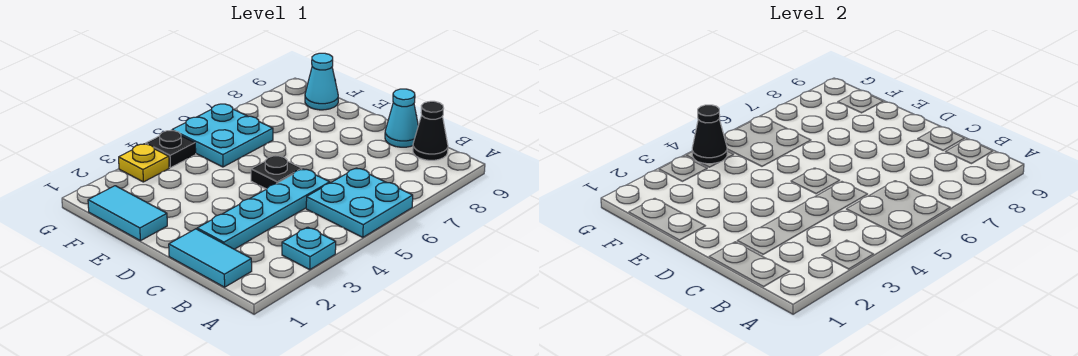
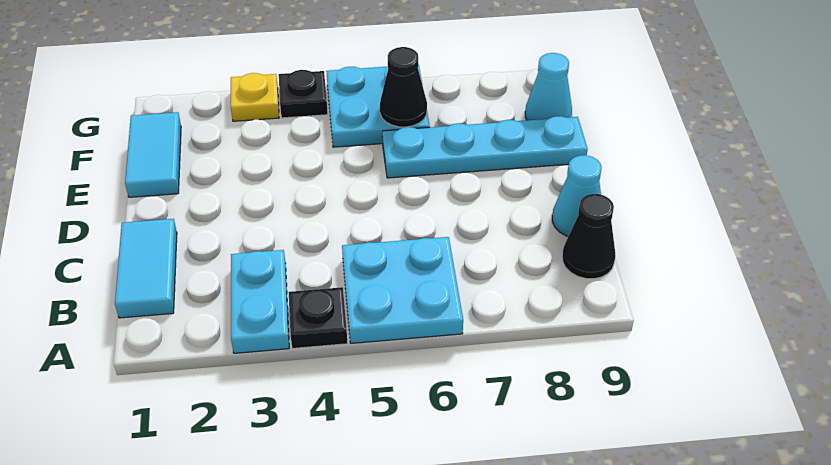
cyan 1x1 plate [282,227,336,270] -> cyan 1x2 plate [231,250,289,353]
cyan 1x4 plate [197,169,330,249] -> cyan 1x4 plate moved to [382,116,588,178]
black 1x1 plate [251,155,302,189] -> black 1x1 plate moved to [289,287,347,348]
black 1x1 cone [692,105,727,164] -> black 1x1 cone moved to [380,47,427,127]

